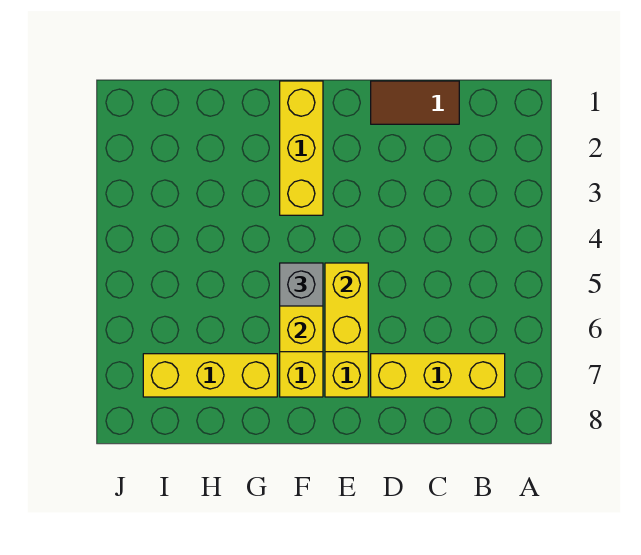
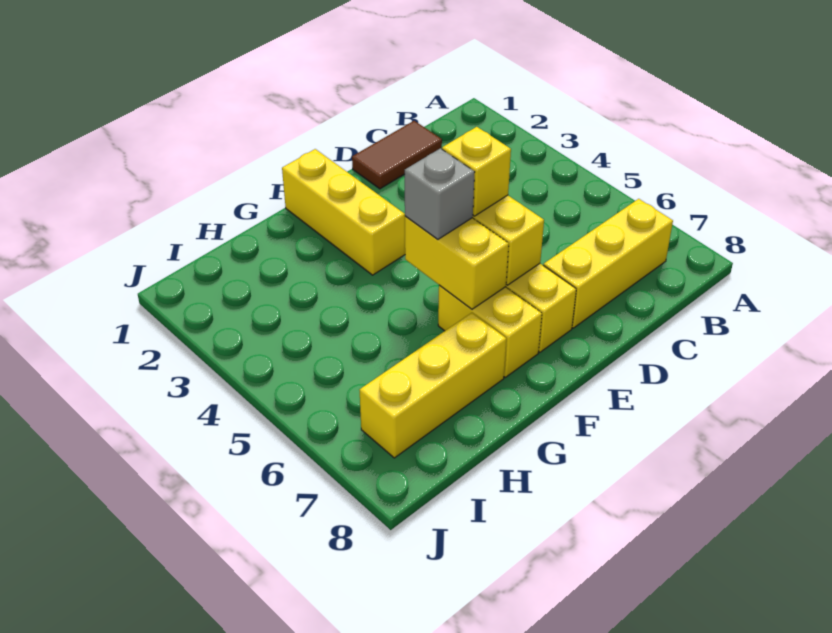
none -> yellow 1x1 brick [442,127,511,216]

